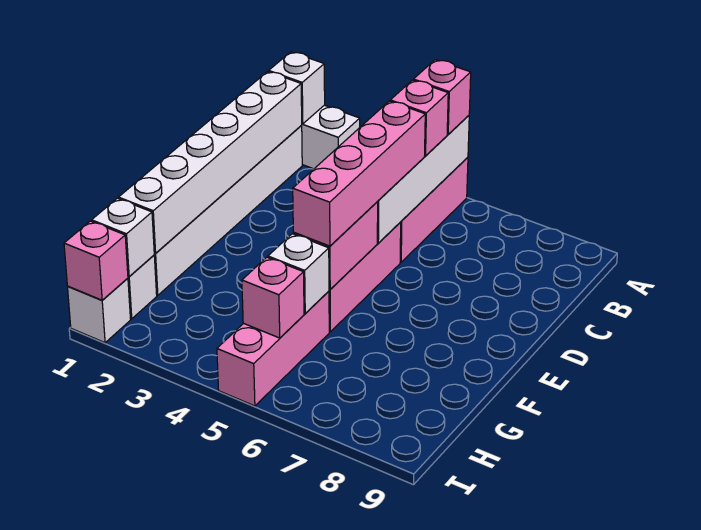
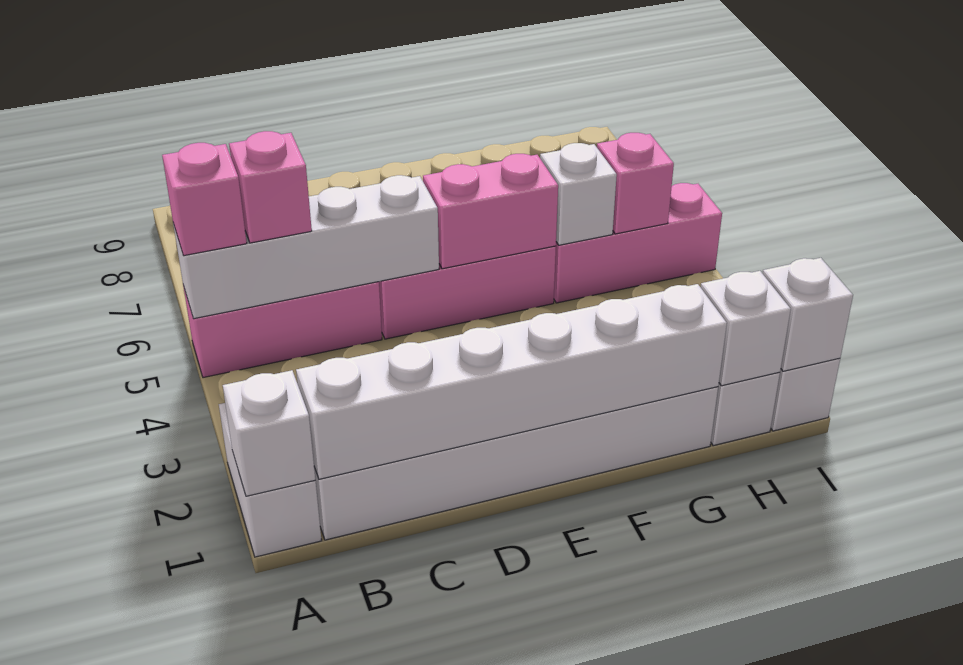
pink 1x4 brick [293,101,425,246] -> none
pink 1x1 brick [64,221,128,300] -> white 1x1 brick [763,258,853,371]

